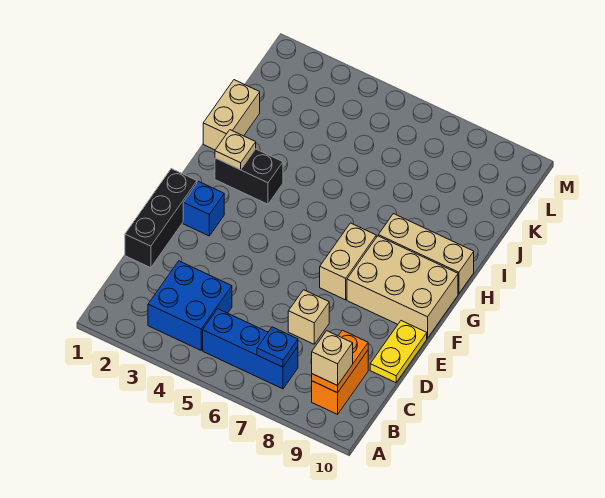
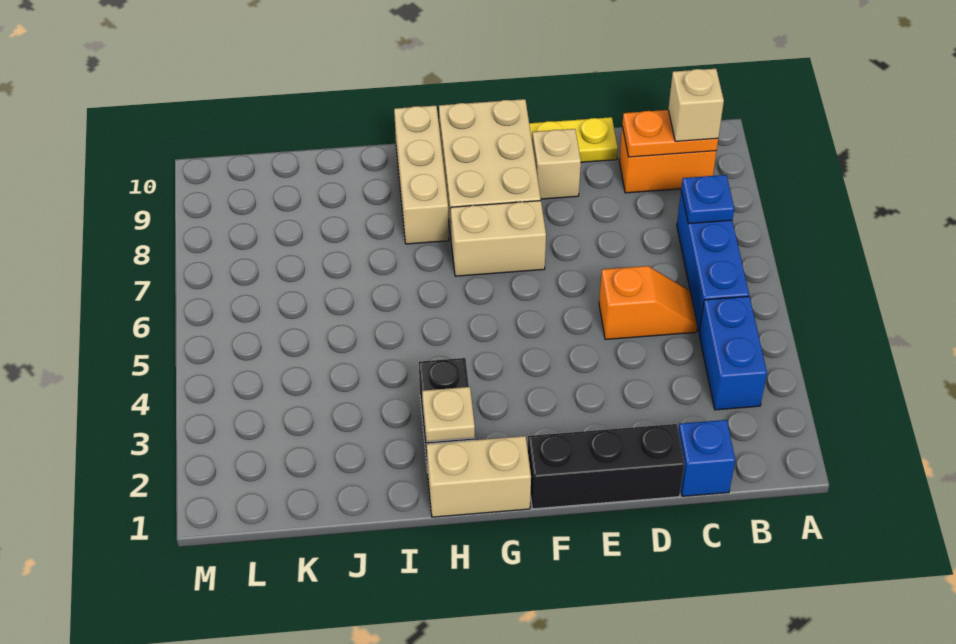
blue 2x2 brick [148,261,232,350] -> blue 1x2 brick [699,296,767,410]
none -> orange 1x2 slope [599,266,697,340]
tan 1x1 brick [288,290,329,344] -> tan 1x1 brick moved to [532,129,581,199]
blue 1x1 brick [183,181,224,236] -> blue 1x1 brick moved to [678,420,735,496]
tan 1x2 brick [203,80,260,150] -> tan 1x2 brick moved to [427,436,531,517]

